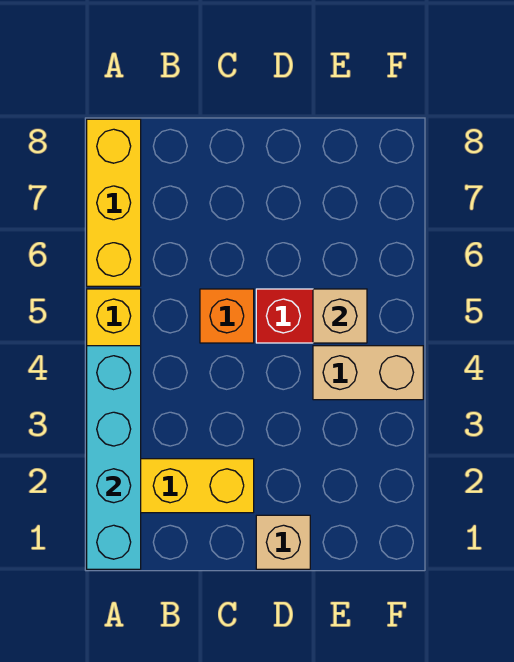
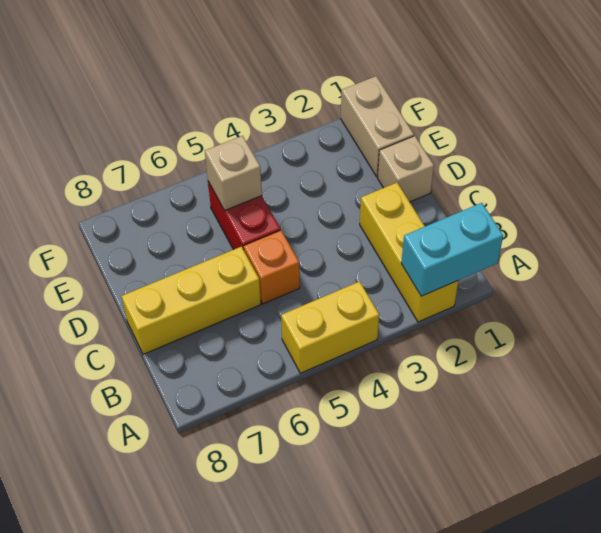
cyan 1x4 brick [87,346,141,569] -> cyan 1x2 brick [401,203,503,296]
yellow 1x3 brick [87,119,141,286] -> yellow 1x3 brick moved to [122,247,261,354]
tan 1x2 brick [313,346,423,400] -> tan 1x2 brick moved to [341,76,414,177]

